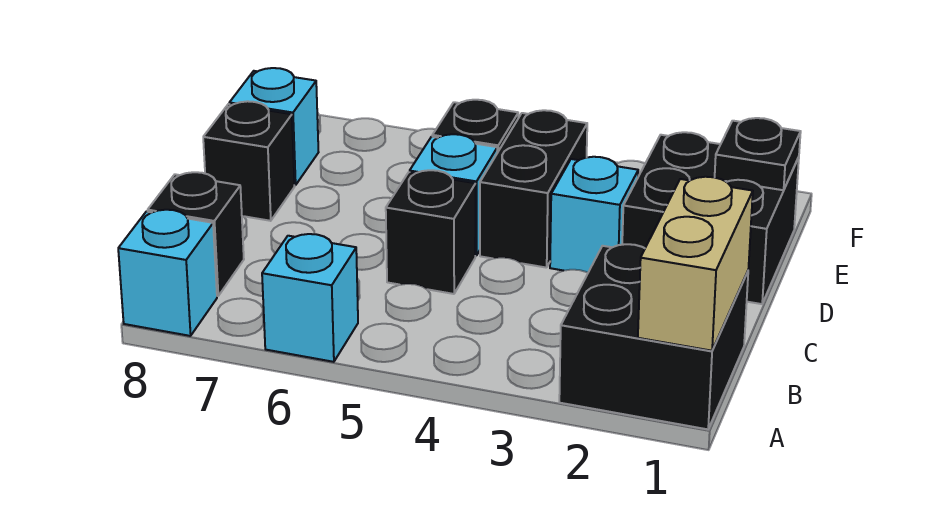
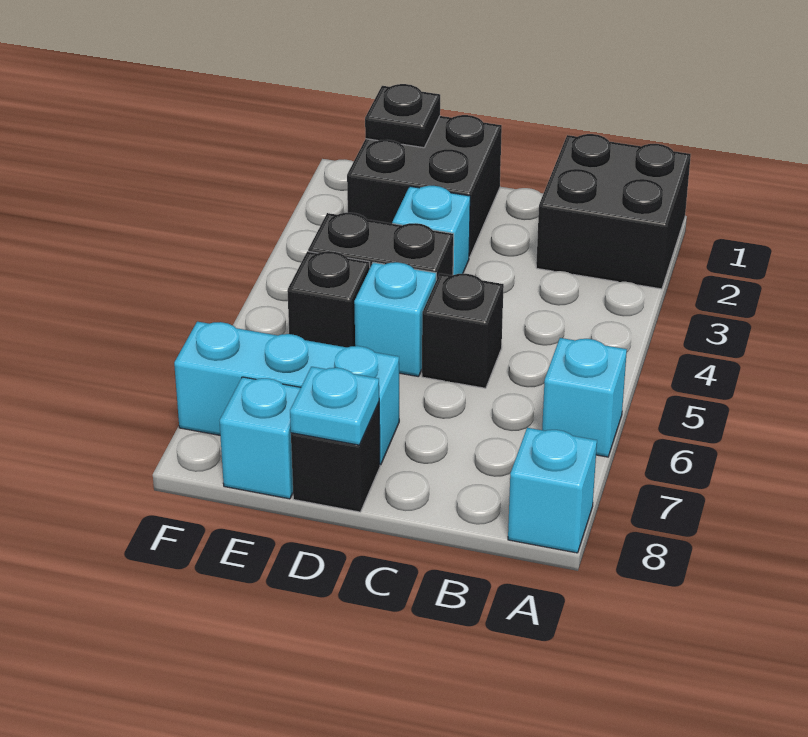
tan 1x2 brick [638,177,753,351] -> none
black 1x1 brick [148,172,244,296] -> none
none -> cyan 1x3 brick [174,321,399,465]
none -> cyan 1x1 plate [290,367,379,445]

